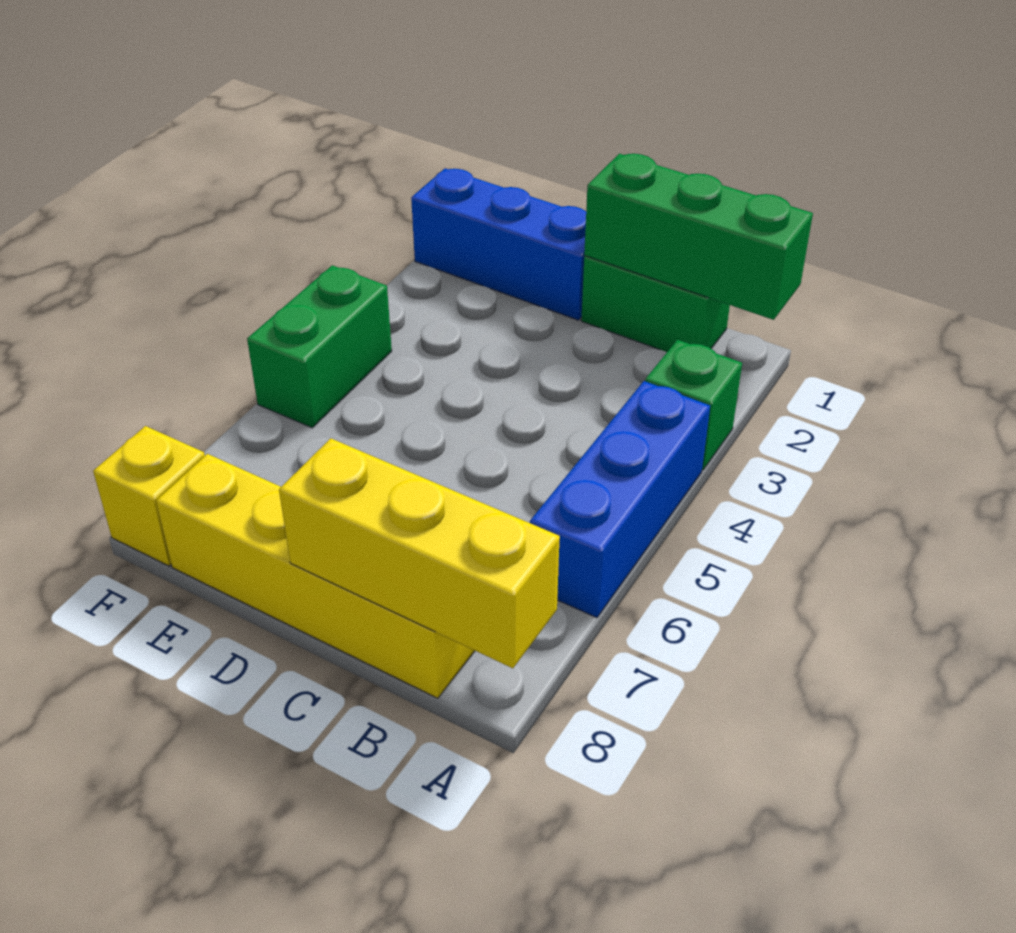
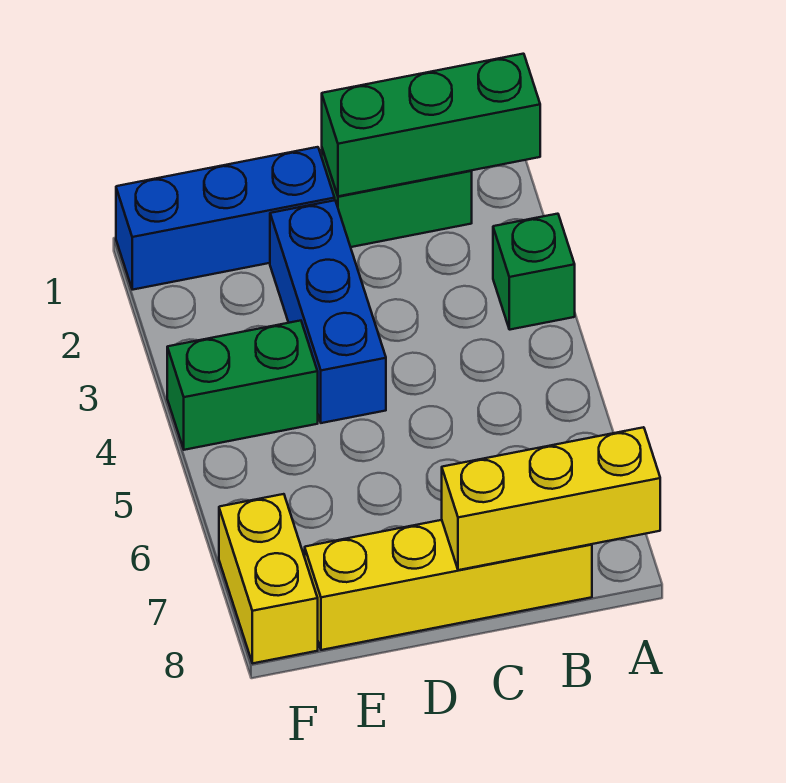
blue 1x3 brick [530,381,710,618] -> blue 1x3 brick moved to [270,200,386,423]
green 1x2 brick [247,265,392,428] -> green 1x2 brick turned to [167,321,318,450]
yellow 1x1 brick [93,426,205,566] -> yellow 1x2 brick [219,494,318,663]

